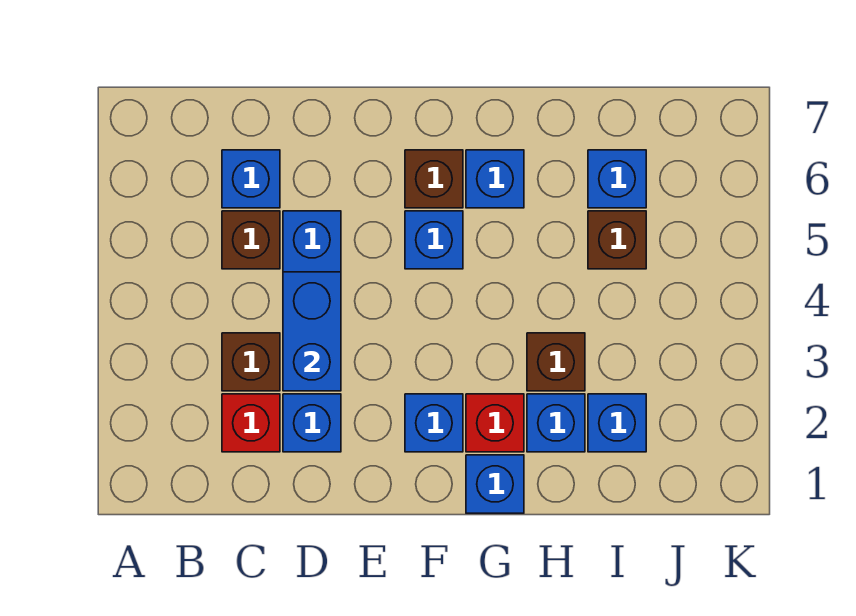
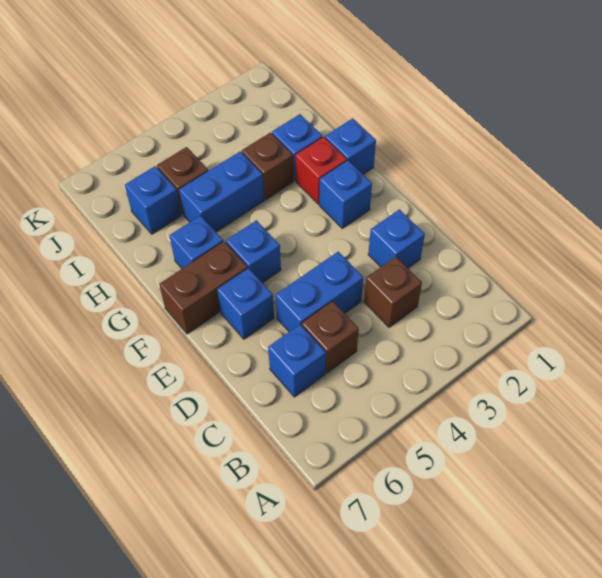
red 1x1 brick [222,394,280,452] -> none
blue 1x2 brick [283,272,341,391] -> blue 1x2 brick moved to [179,152,264,232]
brown 1x1 brick [405,150,463,208] -> brown 1x2 brick [159,242,248,334]
blue 1x1 brick [588,394,646,452] -> blue 1x1 brick moved to [217,268,274,339]

